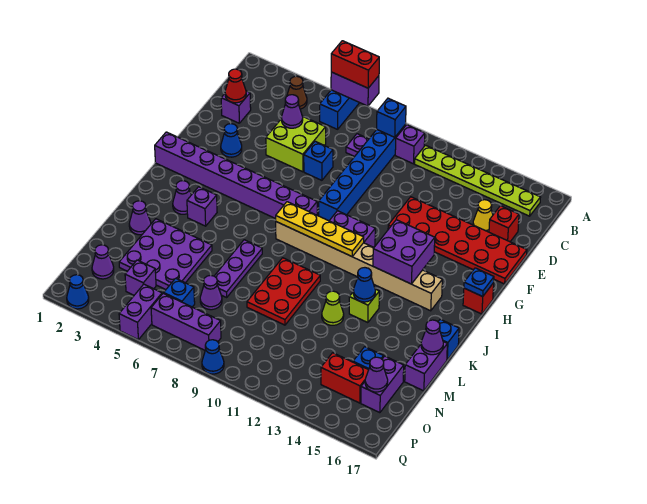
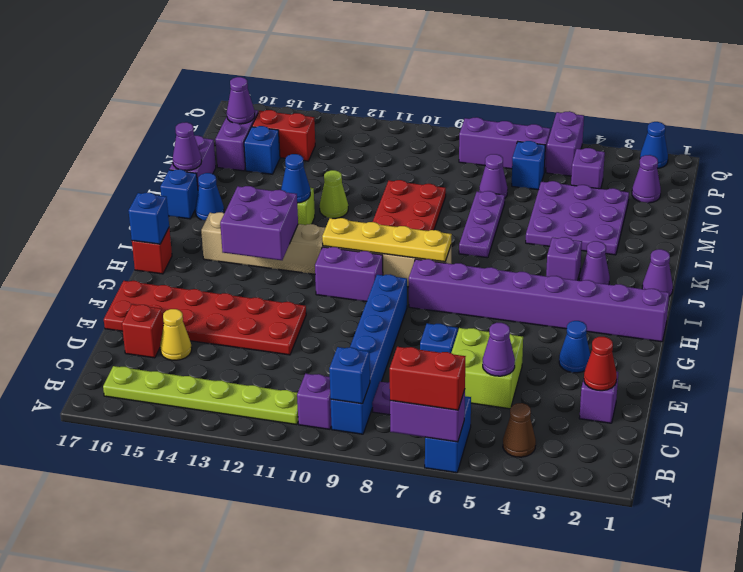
blue 1x1 plate [464,268,494,297] -> blue 1x1 brick [128,193,169,244]
purple 1x1 cone [129,201,151,235] -> purple 1x1 cone moved to [642,249,673,296]
blue 1x1 cone [202,340,224,374] -> blue 1x1 cone moved to [195,173,224,221]

